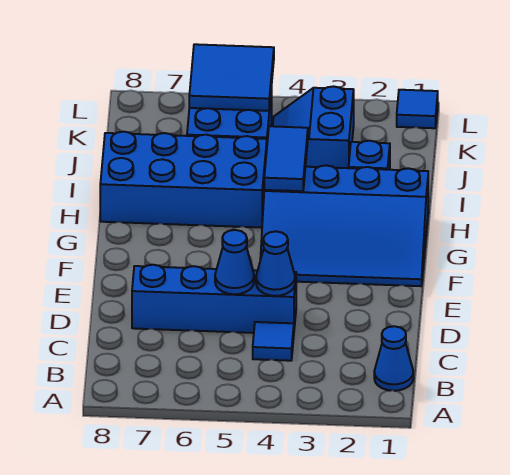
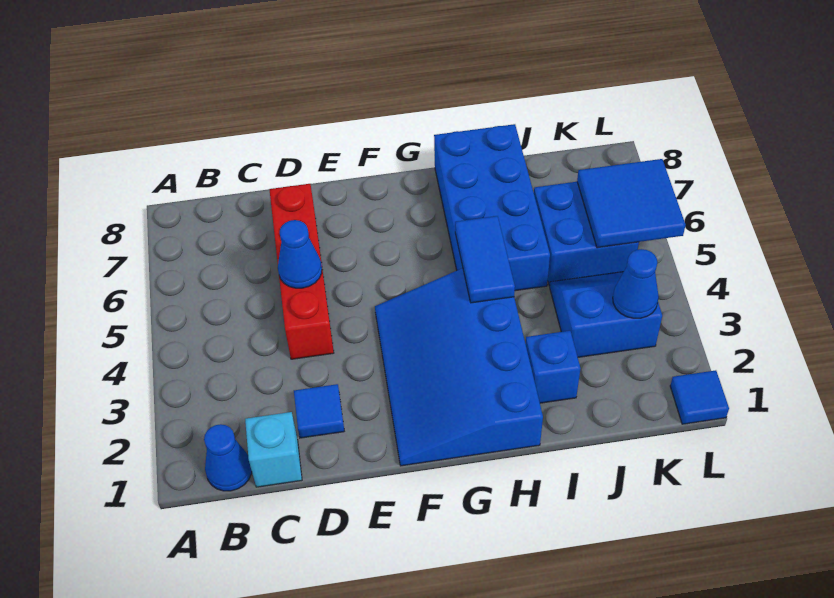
none -> cyan 1x1 brick [245,412,302,487]
blue 1x1 tile [253,322,294,361] -> blue 1x1 tile moved to [294,384,344,438]
blue 1x4 brick [132,265,296,333] -> red 1x4 brick [269,184,334,359]
blue 1x1 cone [256,231,295,296] -> blue 1x1 cone moved to [613,249,659,318]
blue 1x2 tile [264,126,308,191] -> blue 1x2 tile turned to [455,216,515,303]

